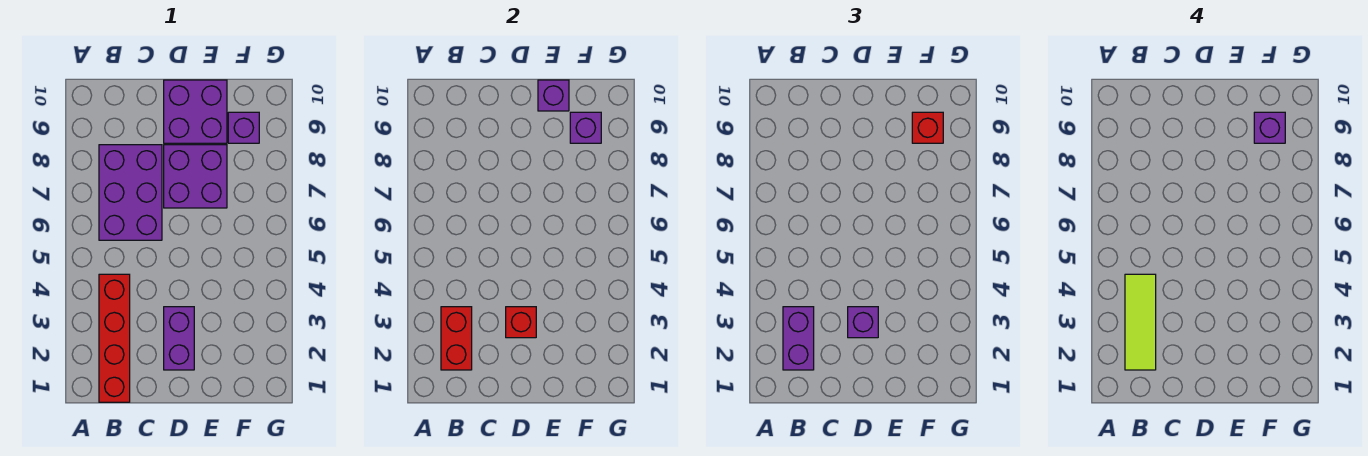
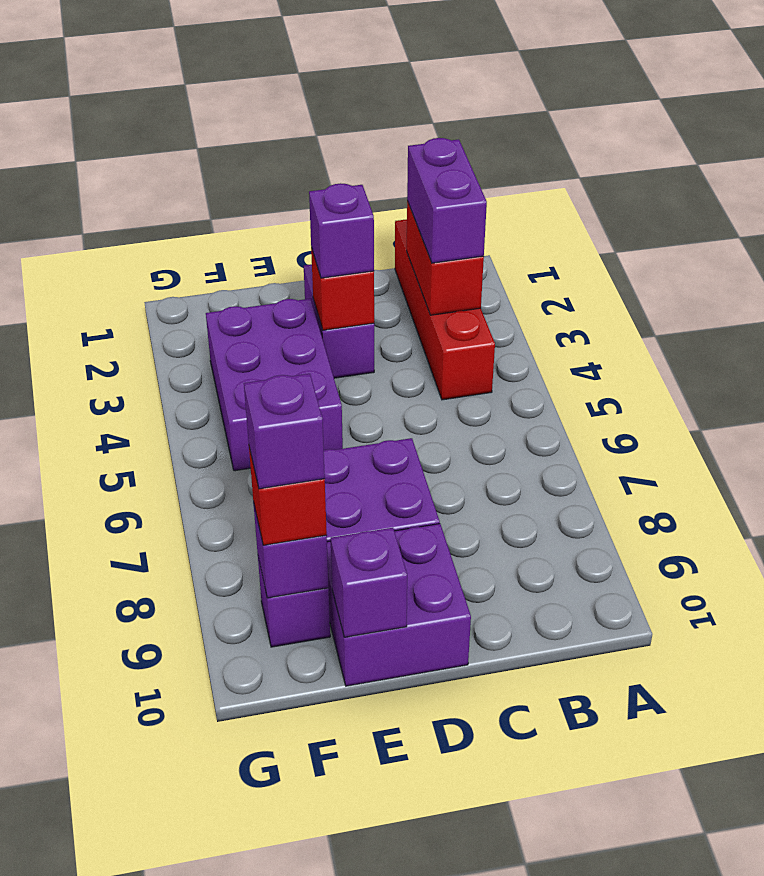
lime 1x3 tile [1125,274,1156,370] -> none
purple 2x3 brick [99,145,162,240] -> purple 2x3 brick moved to [206,299,343,471]

